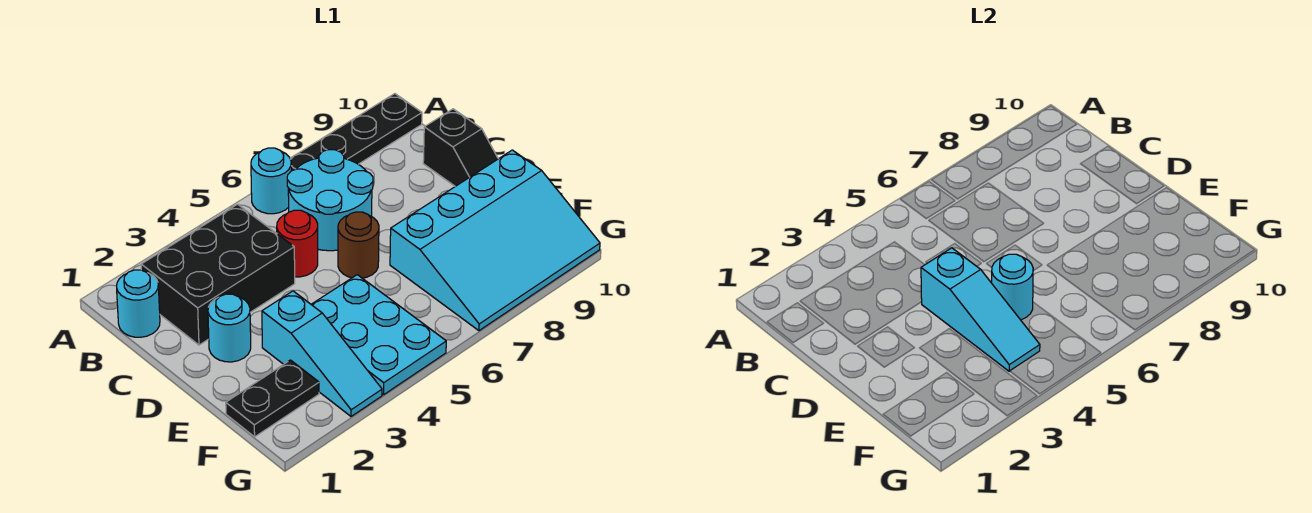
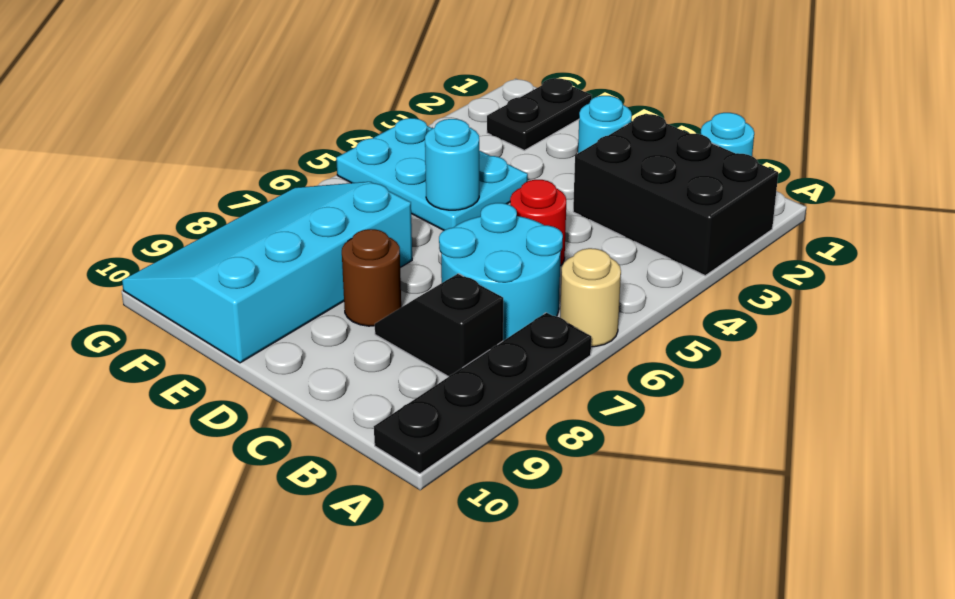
cyan 1x1 round brick [251,148,291,214] -> tan 1x1 round brick [560,248,621,347]
black 2x3 brick [141,204,295,345] -> black 2x3 brick turned to [573,114,778,276]
black 1x2 slope [423,109,498,186] -> black 1x2 slope moved to [375,274,503,377]
cyan 1x3 slope [921,248,1040,371] -> none
brown 1x1 round brick [338,212,379,278] -> brown 1x1 round brick moved to [342,229,401,326]
cyan 1x3 slope [262,291,382,416] -> none

